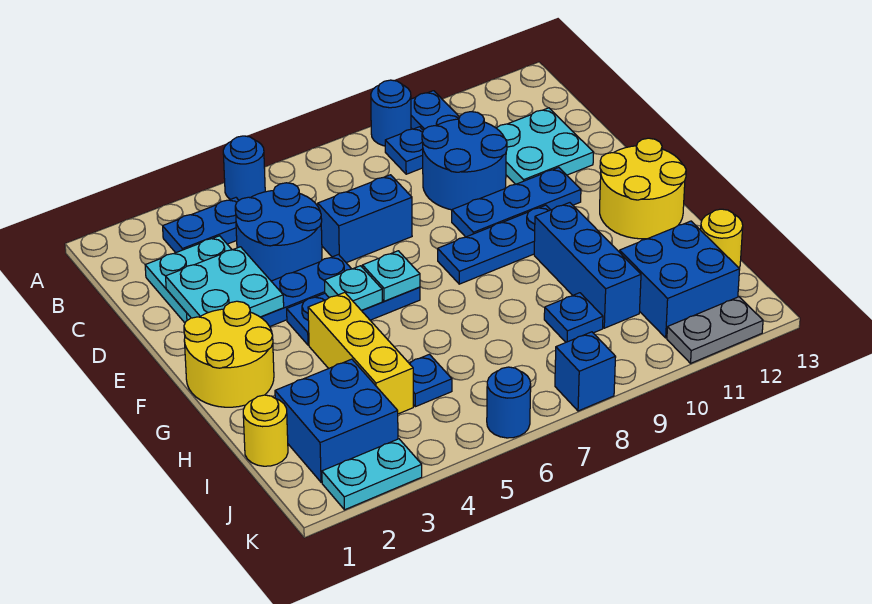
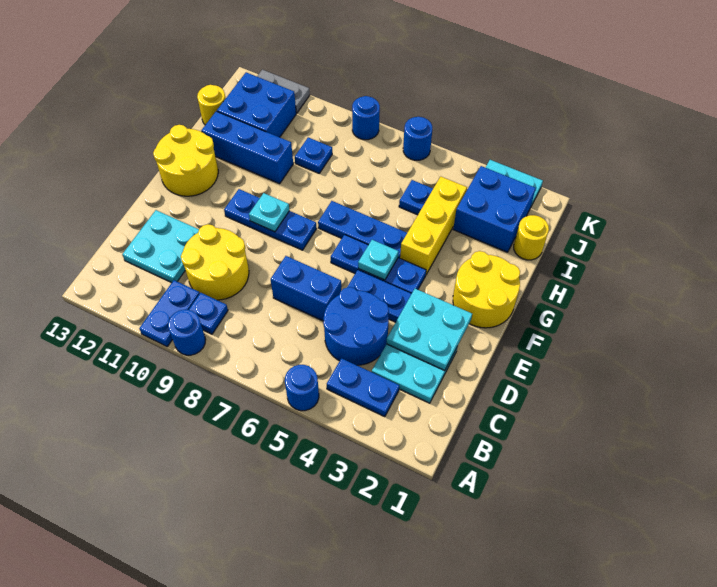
blue 2x2 round brick [422,112,507,210] -> yellow 2x2 round brick [181,224,249,300]
blue 1x3 plate [452,167,581,237] -> blue 1x3 plate moved to [318,201,407,258]
cyan 1x1 plate [362,251,420,301] -> cyan 1x1 plate moved to [249,193,289,232]
blue 1x3 brick [534,203,641,328] -> blue 1x3 brick turned to [201,111,293,184]
blue 1x1 brick [555,332,616,411] -> blue 1x1 round brick [352,96,380,140]

